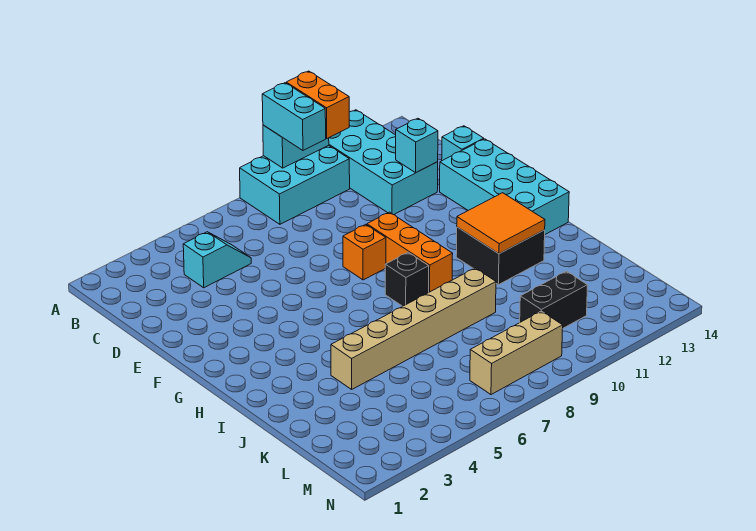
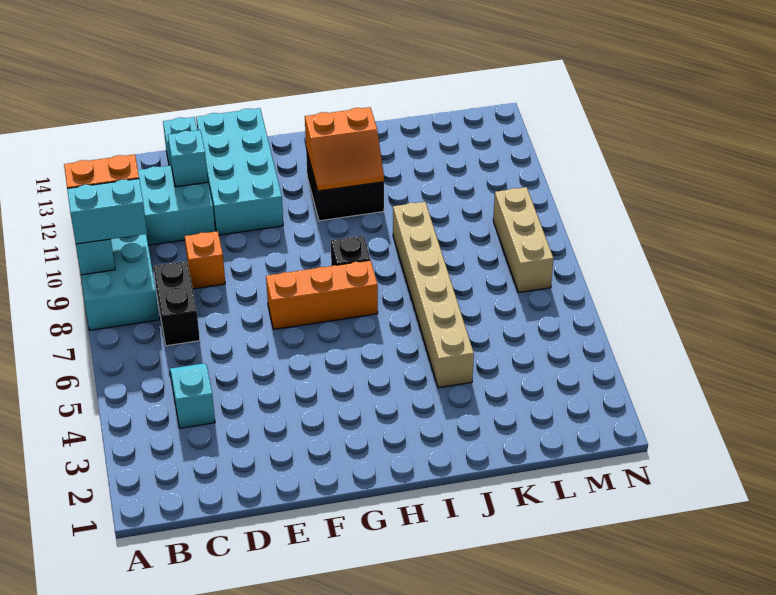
cyan 2x4 brick [440,139,569,234] -> cyan 2x4 brick turned to [196,108,283,235]
orange 1x1 brick [343,224,386,280] -> orange 1x1 brick moved to [185,231,225,289]
orange 1x3 brick [367,212,453,292] -> orange 1x3 brick moved to [266,260,378,329]
orange 2x2 tile [457,193,545,254] -> orange 2x2 slope [305,107,384,191]
black 1x2 brick [520,271,588,328] -> black 1x2 brick moved to [153,261,200,346]

